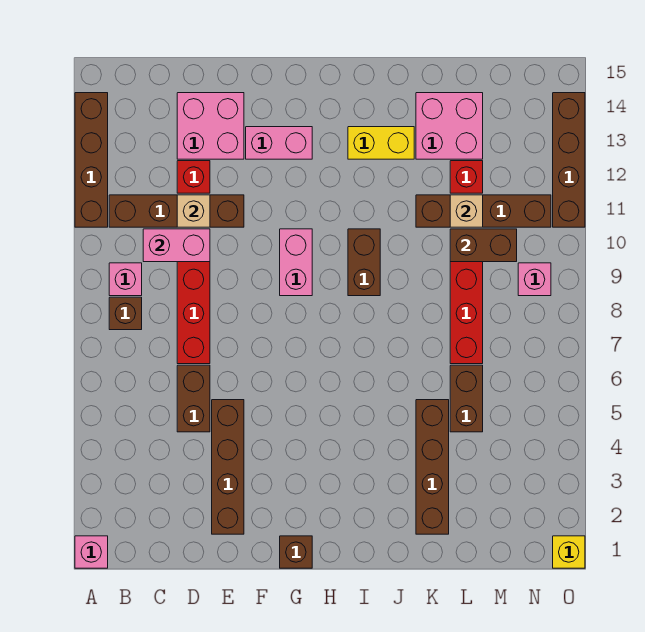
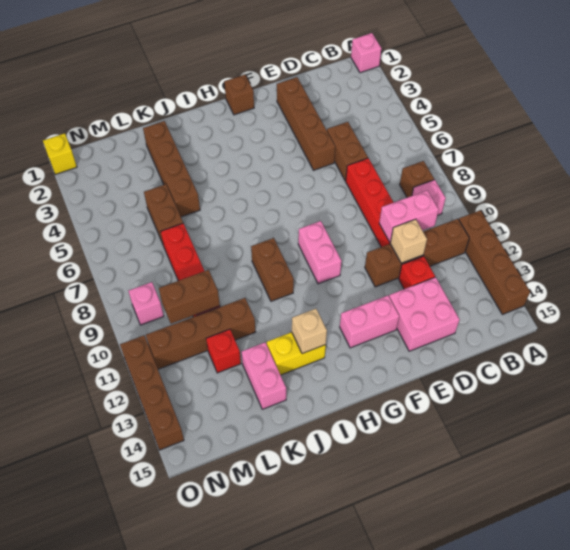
pink 2x2 brick [416,93,483,159] -> pink 1x2 brick [241,343,286,409]
tan 1x1 brick [450,195,483,227] -> tan 1x1 brick moved to [292,309,327,354]

